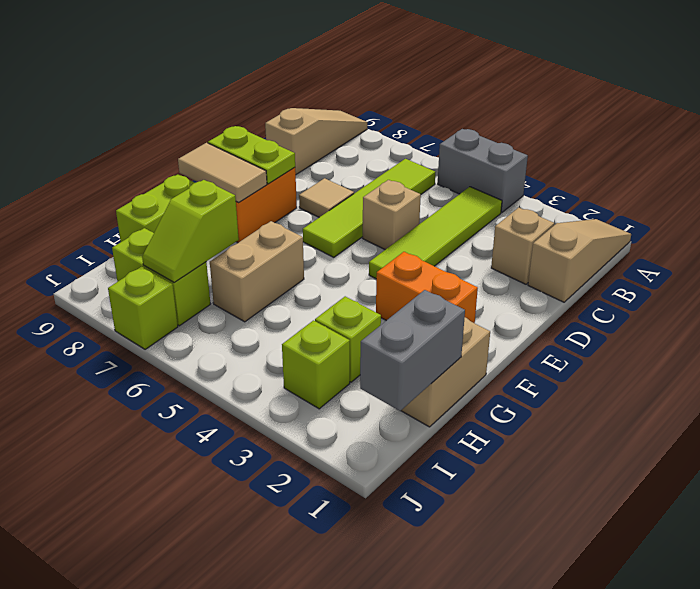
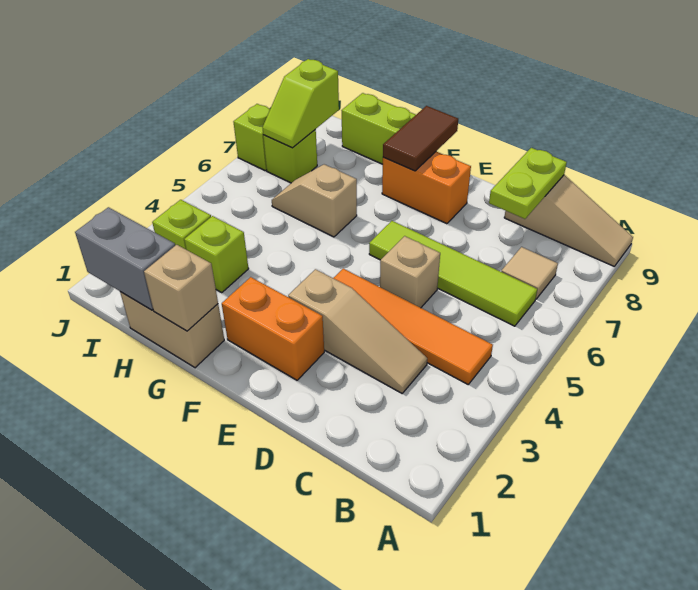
tan 1x3 slope [528,219,631,302] -> tan 1x3 slope moved to [288,269,427,393]
grey 1x2 brick [438,129,528,213] -> none
lime 1x4 tile [369,187,502,279] -> orange 1x4 tile [334,269,493,384]
tan 1x1 brick [491,208,554,284] -> tan 1x1 brick moved to [144,245,218,331]
tan 1x1 tile [299,178,354,217] -> tan 1x1 tile moved to [501,247,558,299]
lime 1x2 plate [208,126,295,184] -> lime 1x2 plate moved to [489,148,567,219]
orange 1x2 brick [376,252,478,323] -> orange 1x2 brick turned to [222,277,324,380]
tan 1x2 tile [178,143,267,203] -> brown 1x2 tile [383,106,458,171]
tan 1x2 brick [210,221,304,322] -> tan 1x2 slope [272,164,357,237]
lime 1x2 slope [142,180,239,282] -> lime 1x2 slope turned to [263,59,339,148]
lime 1x2 brick [112,228,210,326] -> lime 1x1 brick [263,130,317,183]

